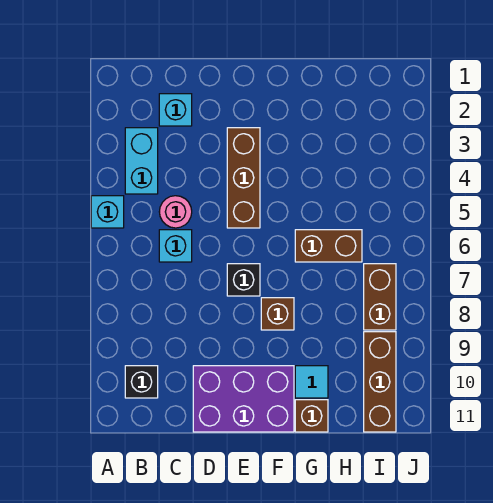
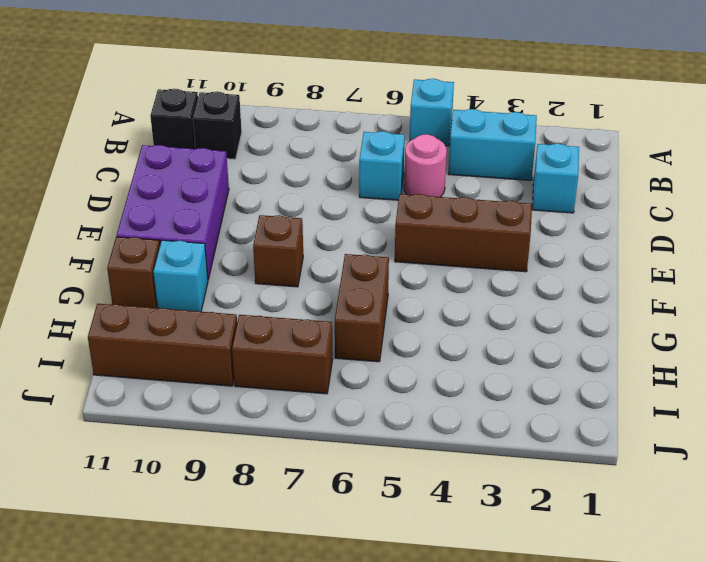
black 1x1 brick [227,264,260,296] -> black 1x1 brick moved to [150,89,198,149]
cyan 1x1 tile [295,366,328,398] -> cyan 1x1 brick [153,240,208,312]

